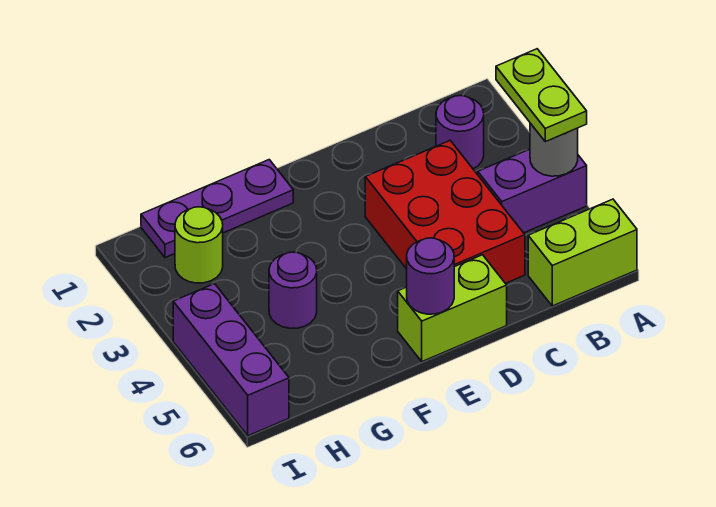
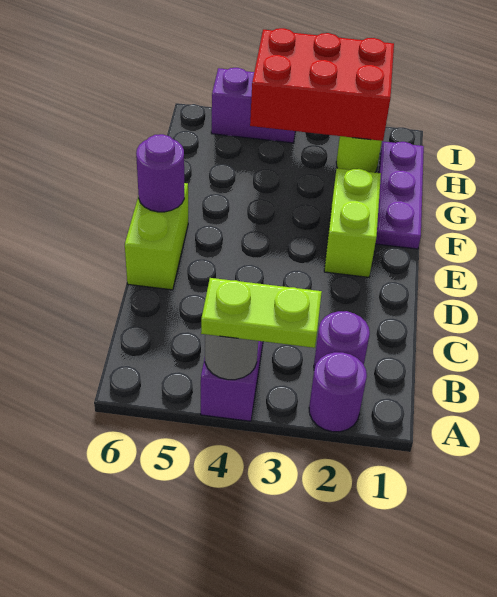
lime 1x2 brick [528,199,637,306] -> lime 1x2 brick moved to [324,168,381,277]
red 2x3 brick [365,141,525,283] -> red 2x3 brick moved to [250,28,394,141]
purple 1x1 round brick [269,252,317,328] -> purple 1x1 round brick moved to [309,352,367,432]
purple 1x3 brick [173,284,289,436] -> purple 1x2 brick [211,68,295,143]

